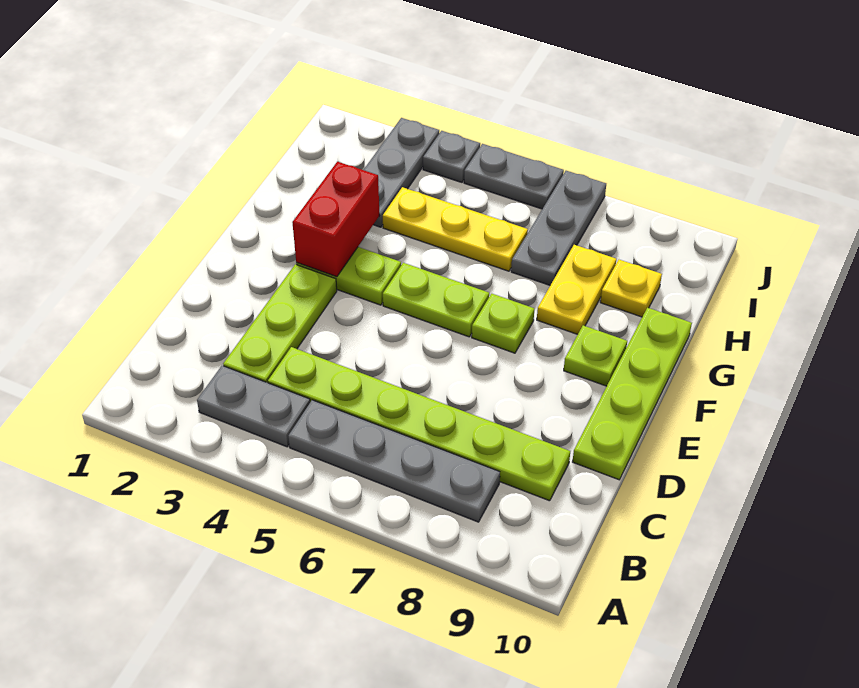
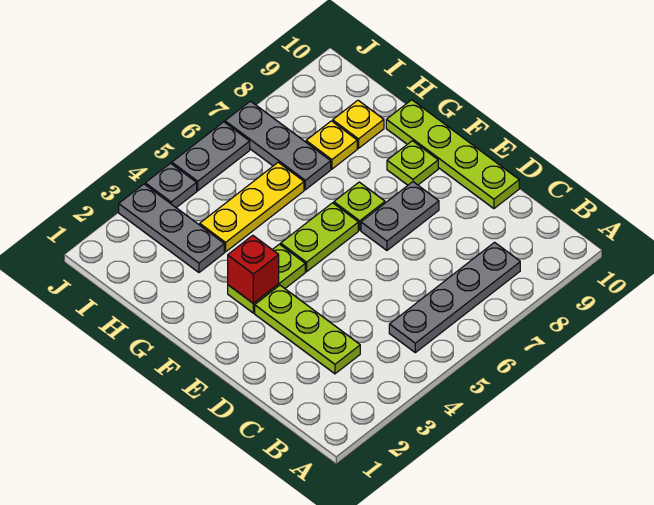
grey 1x2 plate [197,366,310,447] -> grey 1x2 plate moved to [361,182,439,250]
lime 1x6 plate [268,347,570,501] -> none
red 1x2 brick [292,162,379,277] -> red 1x1 brick [228,235,279,303]
yellow 1x2 plate [537,245,616,334] -> yellow 1x1 plate [306,121,357,169]

